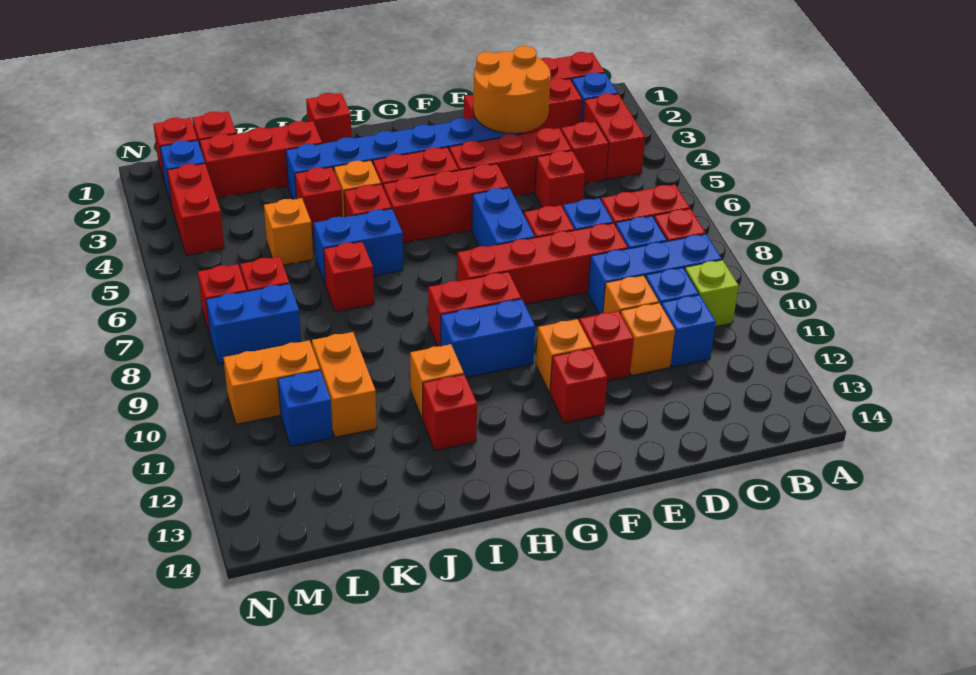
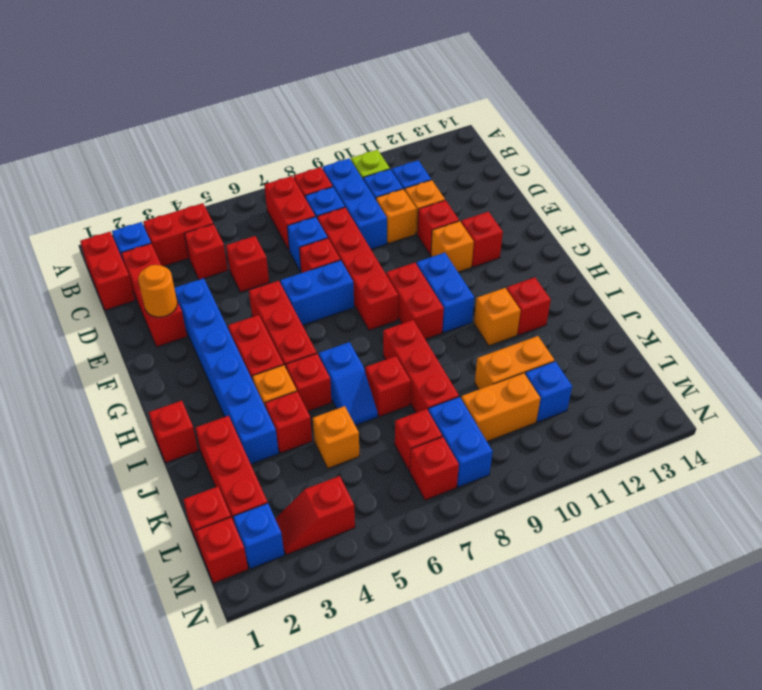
orange 2x2 round brick [473,46,551,133] -> orange 1x1 round brick [138,265,177,317]
red 1x3 brick [449,128,572,196] -> red 1x3 brick moved to [383,320,459,413]
blue 1x2 brick [314,209,403,284] -> blue 1x2 slope [319,342,378,426]
orange 1x2 brick [223,340,320,424] -> orange 1x2 brick turned to [461,373,541,441]
red 1x2 brick [167,164,224,255] -> red 1x2 slope [275,476,355,555]

